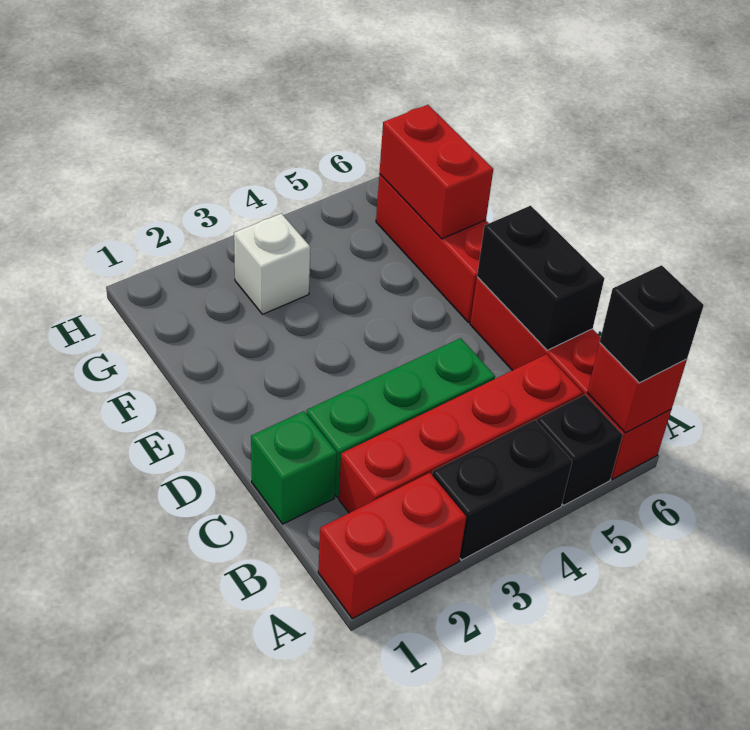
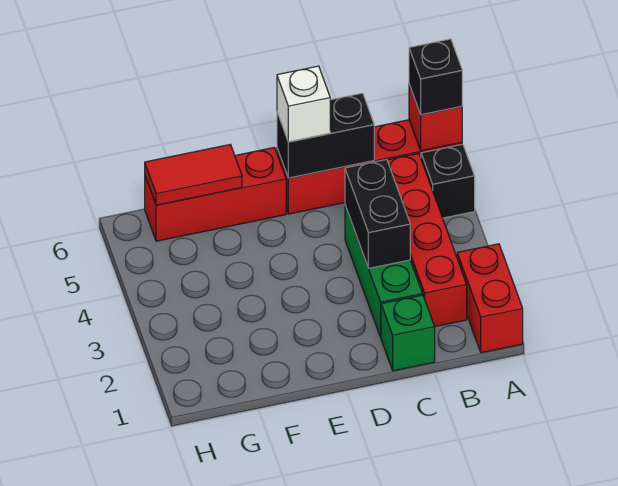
black 1x2 brick [432,420,572,560] -> black 1x2 brick moved to [345,160,410,269]
red 1x2 brick [380,105,493,239] -> red 1x2 tile [145,144,242,205]
white 1x1 brick [234,214,310,314] -> white 1x1 brick moved to [277,66,330,142]

